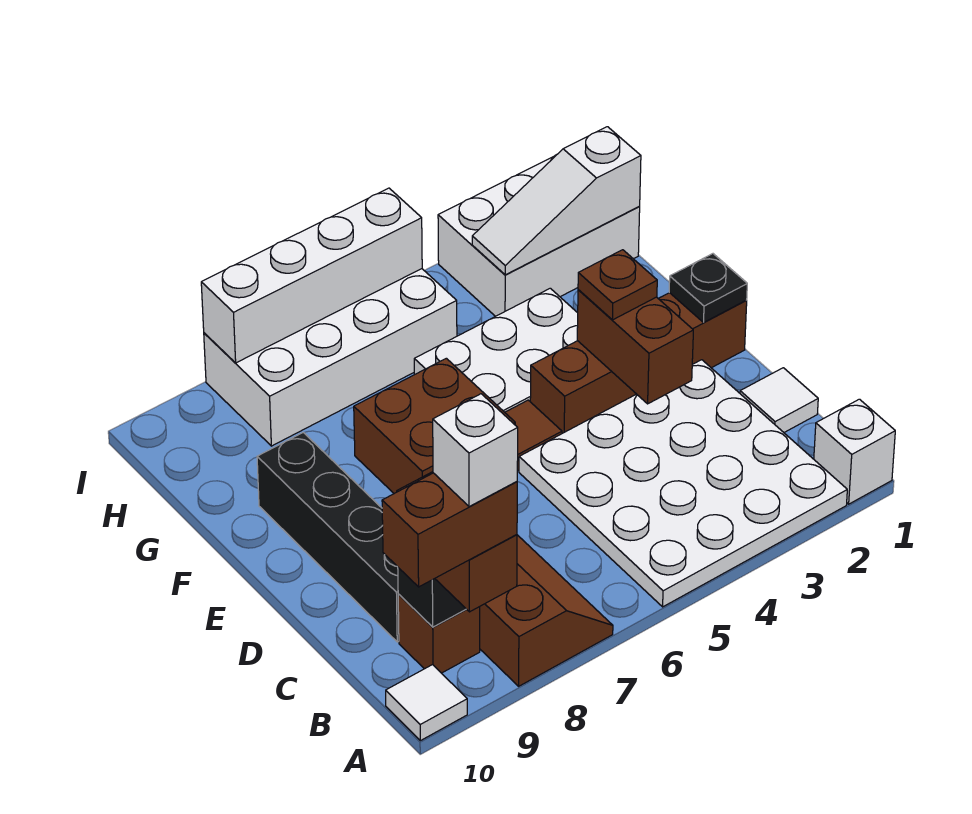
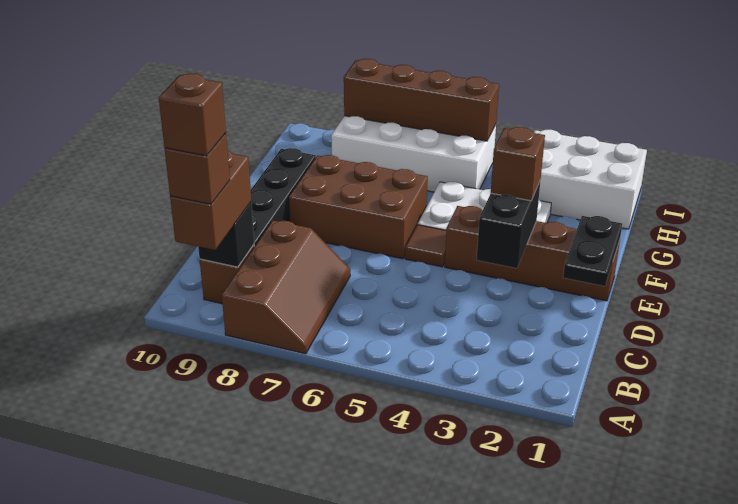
white 1x1 brick [814,399,895,504] -> none
white 4x4 plate [519,360,847,607] -> none
brown 1x2 brick [382,473,517,587] -> brown 1x1 brick [165,133,230,204]
white 1x1 brick [433,394,518,507] -> brown 1x1 brick [159,73,226,156]
white 1x1 tile [386,665,467,741] -> none
white 1x1 tile [740,368,818,432] -> none
brown 1x2 brick [577,290,693,404] -> black 1x2 brick [477,180,541,268]
black 1x1 plate [669,254,747,322] -> black 1x2 plate [563,216,622,286]
brown 1x1 plate [578,250,657,320] -> brown 1x1 brick [491,127,545,201]
brown 2x2 brick [354,358,515,493] -> brown 2x3 brick [289,155,428,259]
white 1x3 slope [472,127,641,275] -> none
white 1x4 brick [201,188,422,363] -> brown 1x4 brick [344,59,499,141]

